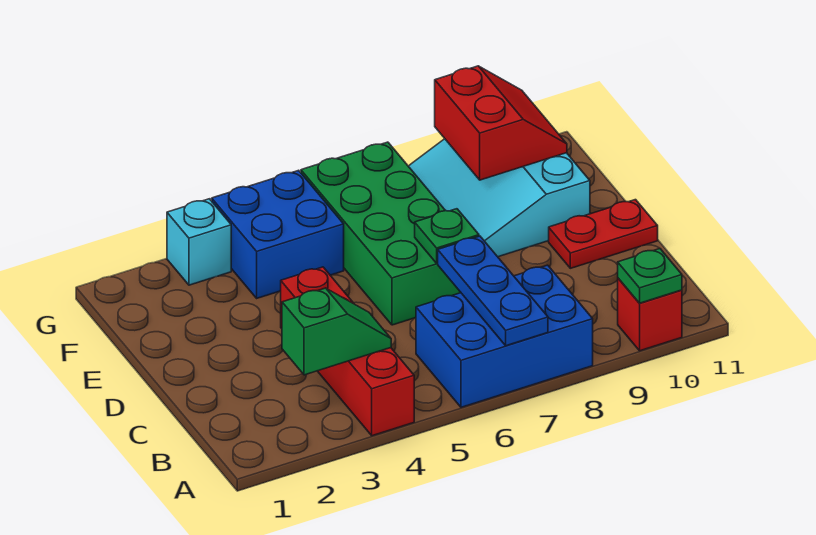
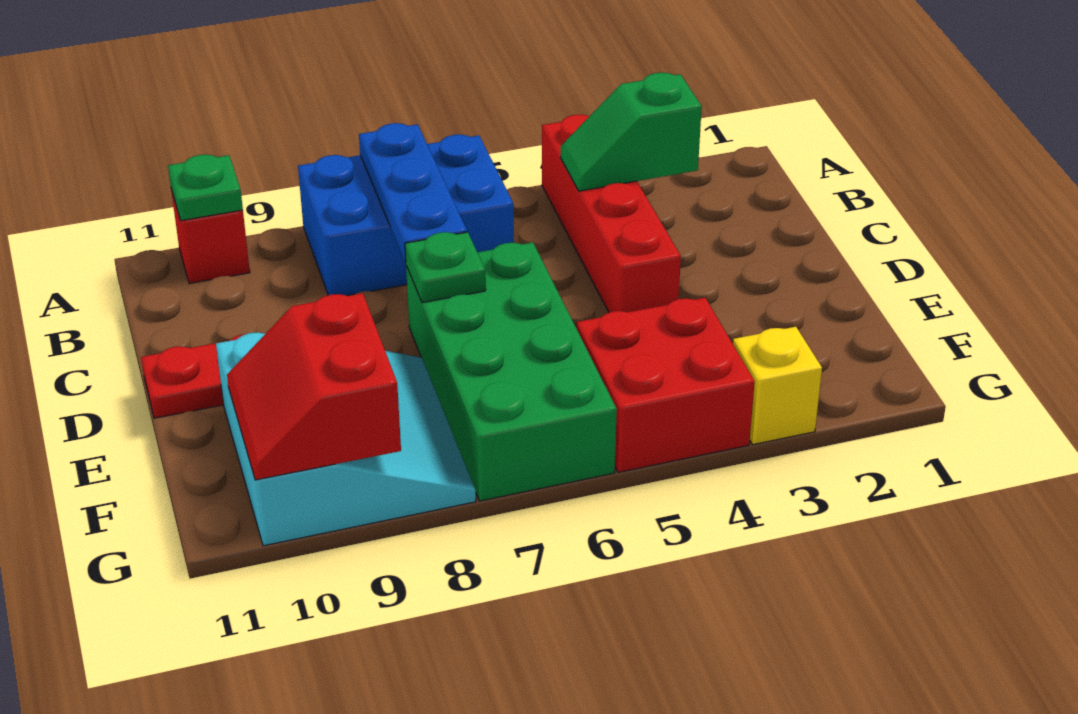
blue 2x2 brick [212,170,344,298] -> red 2x2 brick [576,298,755,472]
cyan 1x1 brick [167,199,231,285] -> yellow 1x1 brick [733,327,822,445]

